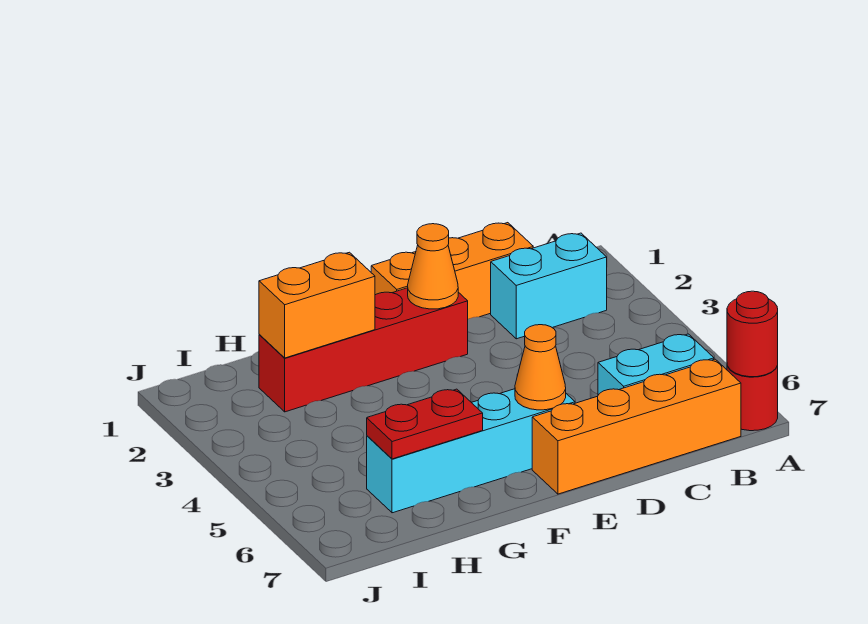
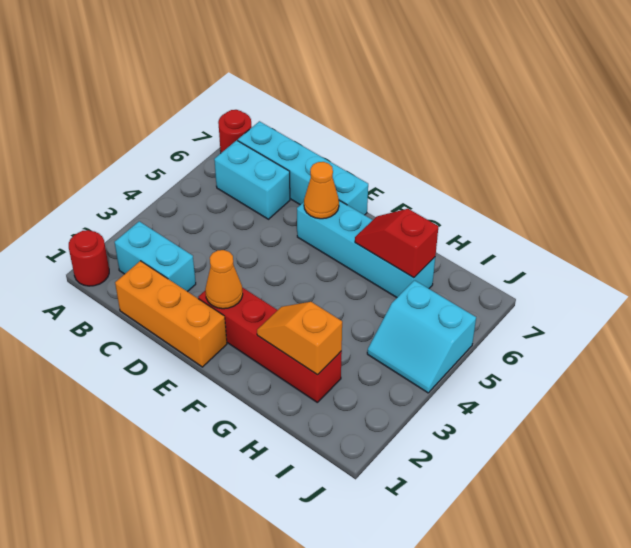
red 1x1 round brick [727,291,778,377] -> red 1x1 round brick moved to [69,230,109,286]
orange 1x4 brick [532,359,741,494] -> cyan 1x4 brick [238,121,368,215]
orange 1x2 brick [259,252,375,358] -> orange 1x2 slope [257,302,342,375]
red 1x2 plate [367,389,483,459] -> red 1x2 slope [355,209,438,278]
none -> cyan 2x2 slope [367,280,476,393]

